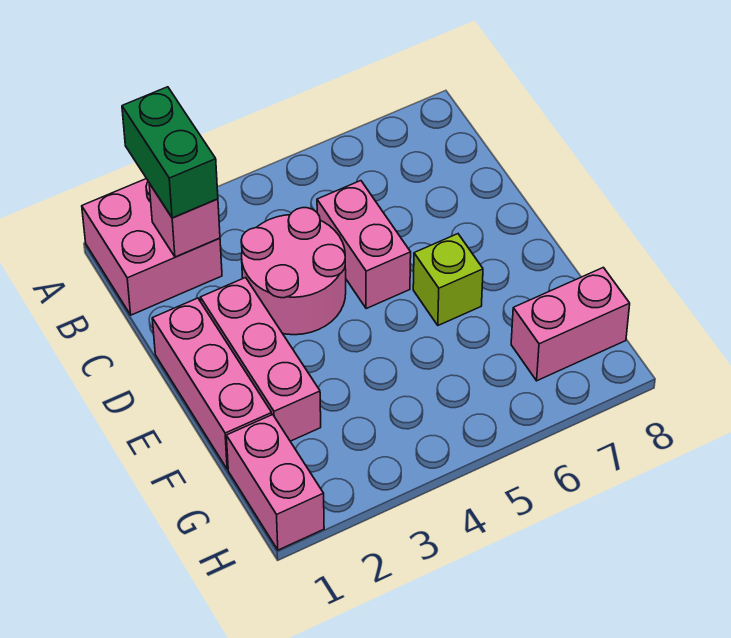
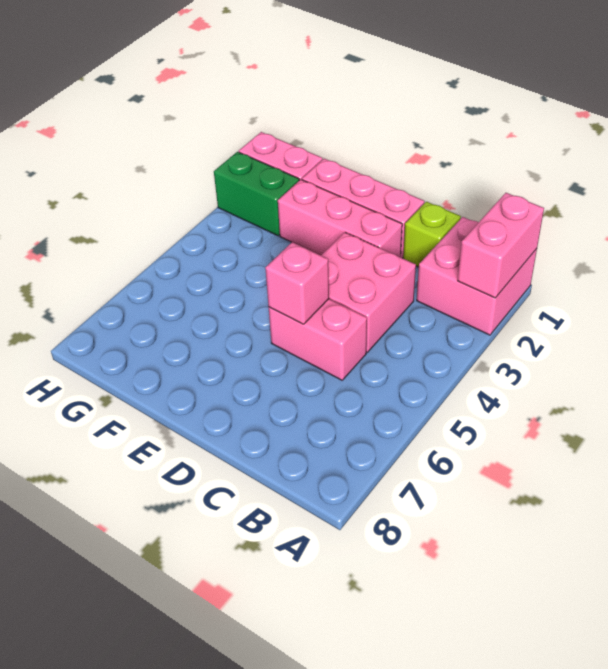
green 1x2 brick [122,87,218,218] -> green 1x2 brick moved to [214,152,299,236]
pink 1x1 brick [149,184,220,257] -> pink 1x1 brick moved to [265,242,329,324]
pink 2x2 round brick [241,208,346,335] -> pink 2x2 brick [321,232,416,352]
lime 1x1 brick [413,234,483,325] -> lime 1x1 brick moved to [403,202,461,267]
pink 1x2 brick [511,267,630,381] -> pink 1x2 brick moved to [458,193,544,298]

